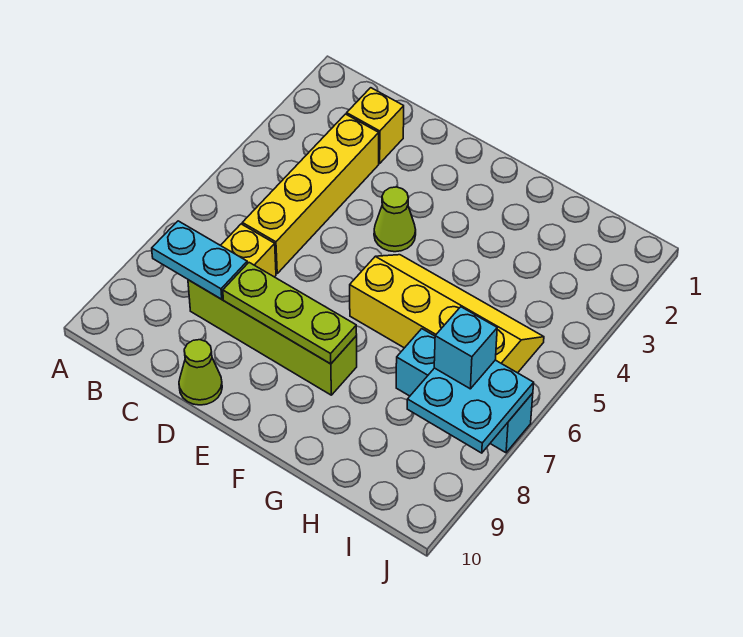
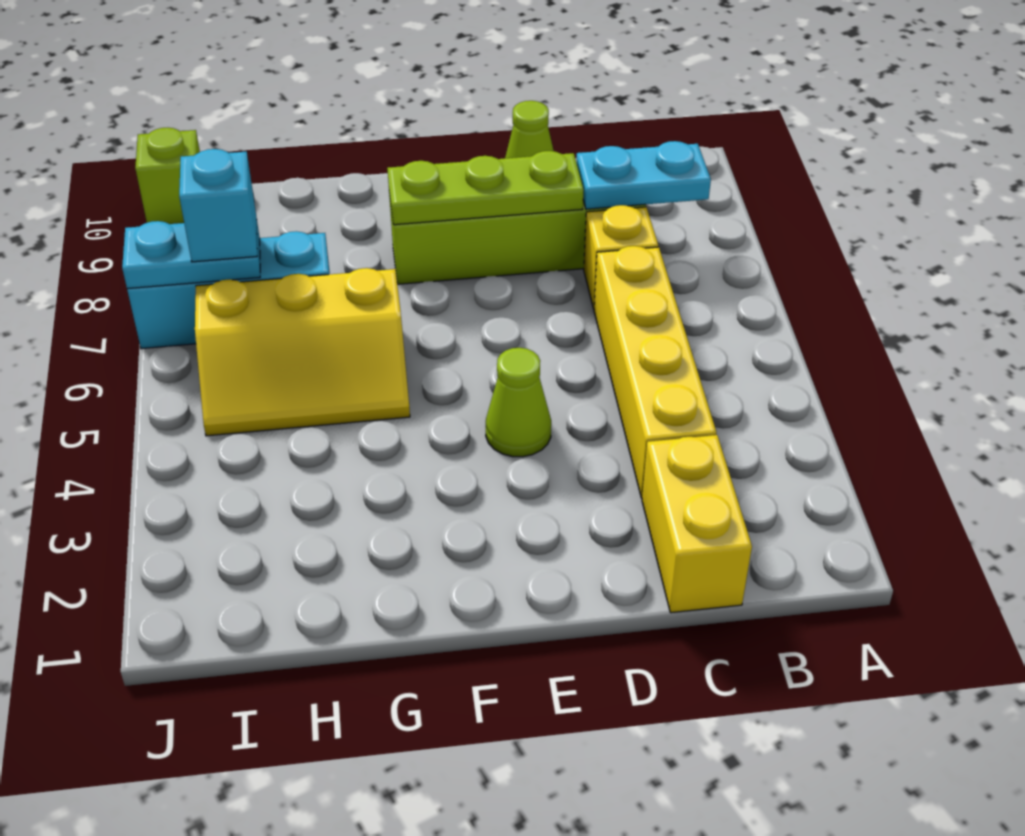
yellow 1x1 brick [347,88,404,163] -> yellow 1x2 brick [642,435,752,613]
yellow 2x4 slope [350,255,544,373] -> yellow 2x3 slope [195,268,410,436]
cyan 2x2 plate [407,360,534,453] -> cyan 1x2 plate [122,218,260,289]
none -> lime 1x1 brick [135,128,200,224]

